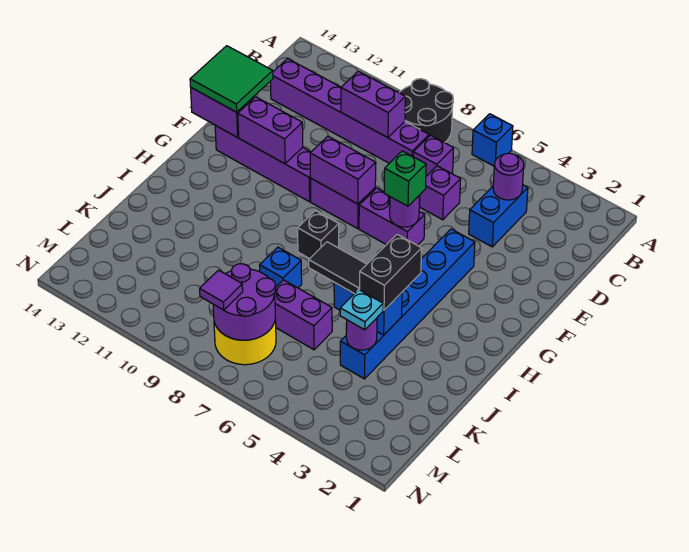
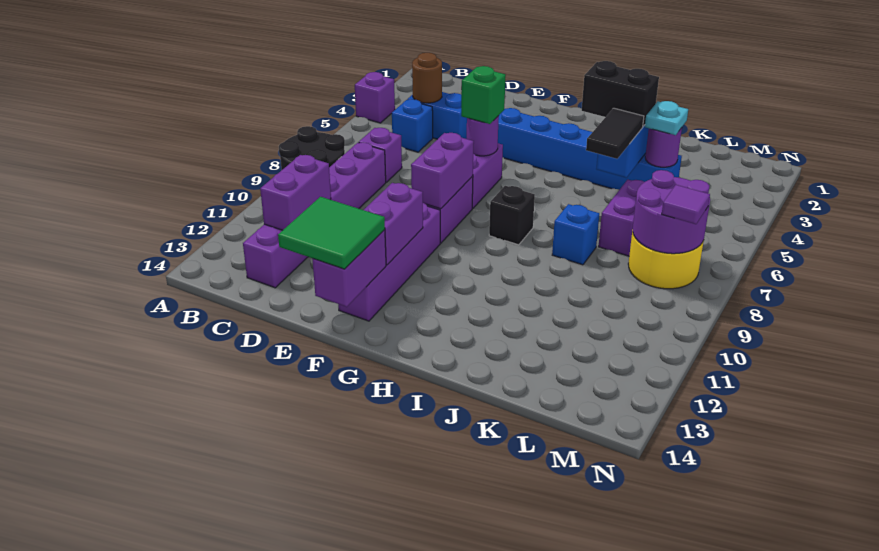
blue 1x1 brick [472,114,513,166] -> blue 1x1 brick moved to [392,99,433,152]
purple 1x1 round brick [493,153,524,200] -> brown 1x1 round brick [412,53,442,103]
purple 1x2 brick [341,71,405,138] -> purple 1x2 brick moved to [260,155,331,230]
purple 1x1 brick [419,166,461,220] -> purple 1x1 brick moved to [355,72,395,123]

